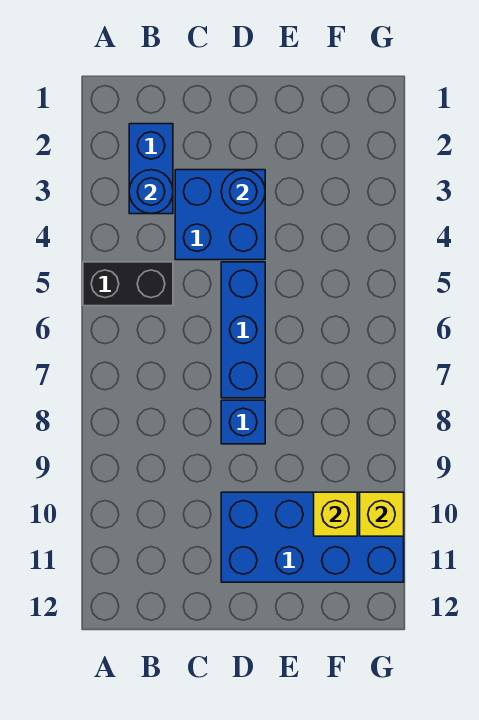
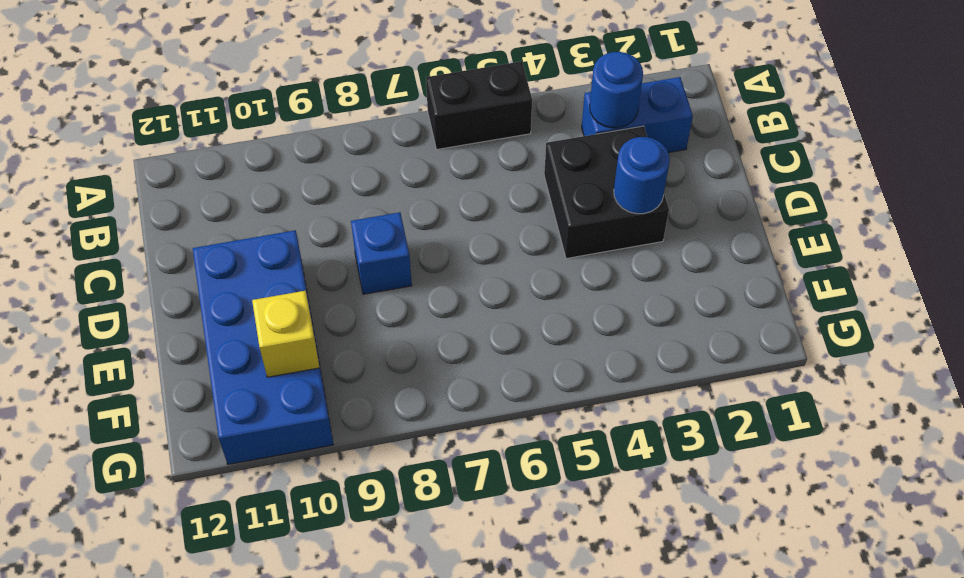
black 1x2 brick [83,262,173,306] -> black 1x2 brick turned to [426,61,532,149]
blue 2x2 brick [175,170,265,260] -> black 2x2 brick [544,126,669,259]
blue 1x3 brick [221,262,265,398] -> none
yellow 1x1 brick [360,492,404,536] -> none

